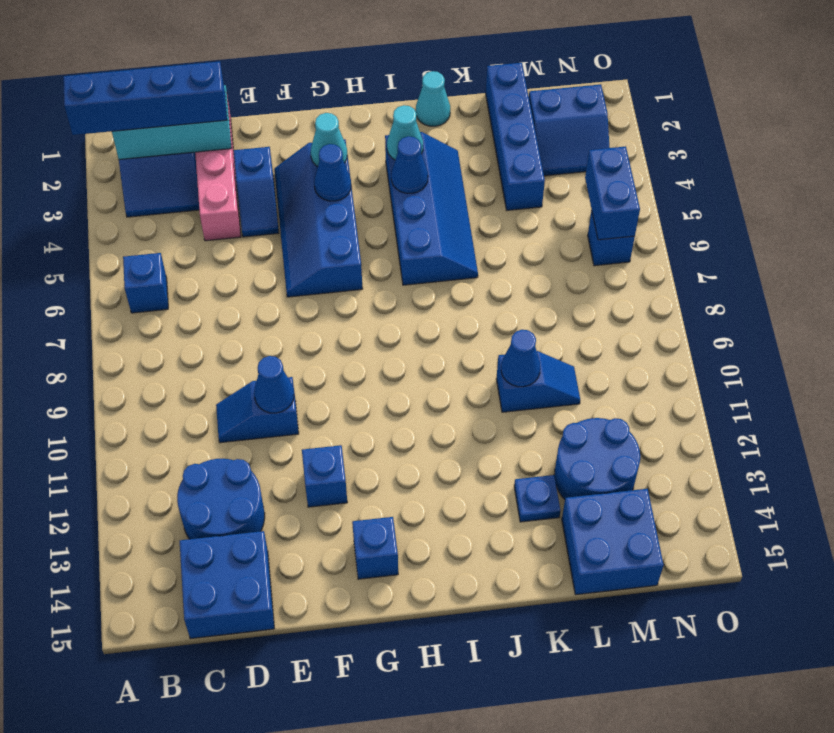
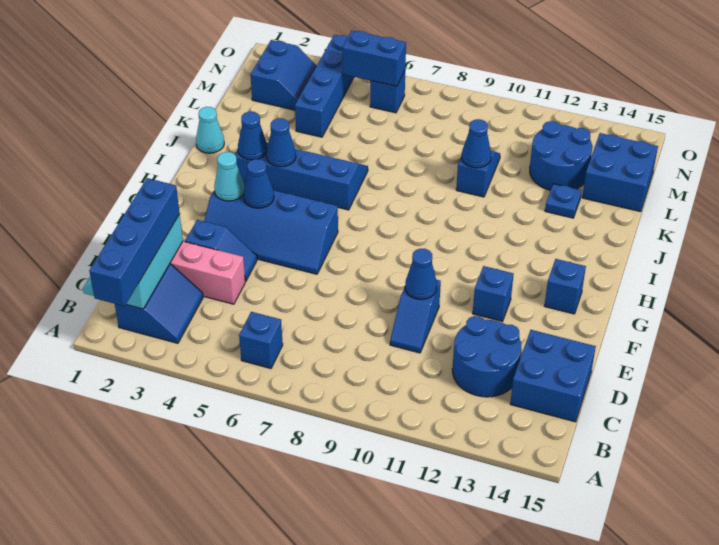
cyan 1x1 cone [387,105,423,160] -> blue 1x1 cone [238,112,267,160]
blue 1x4 brick [486,63,545,210] -> blue 1x4 brick turned to [295,35,354,137]

